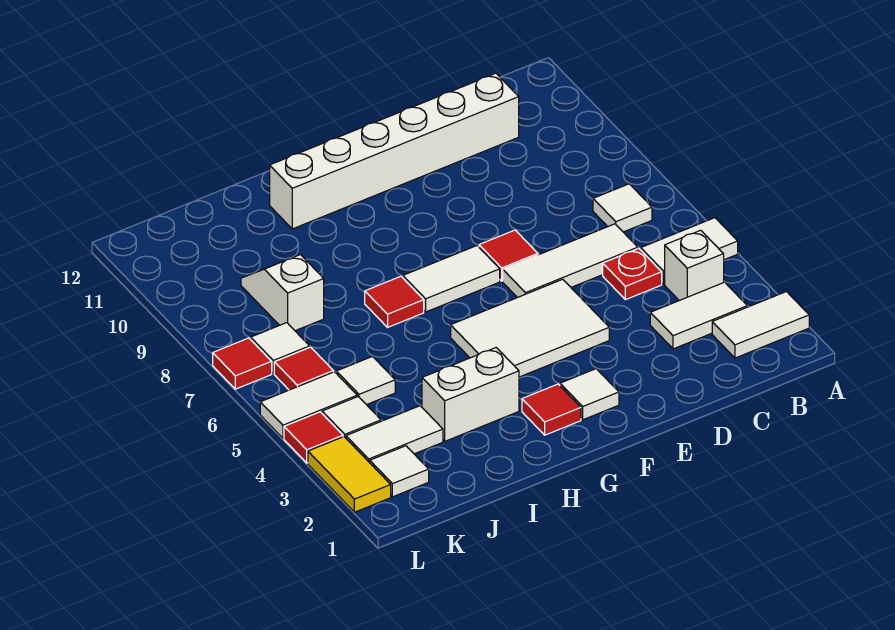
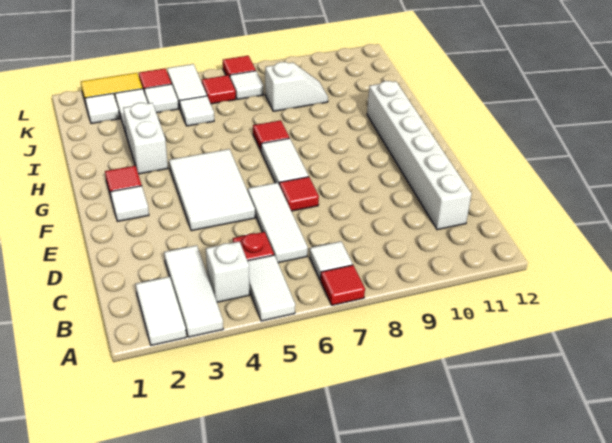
none -> red 1x1 tile [321,265,365,305]
white 1x2 tile [650,282,747,349] -> white 1x3 tile [164,245,223,337]

